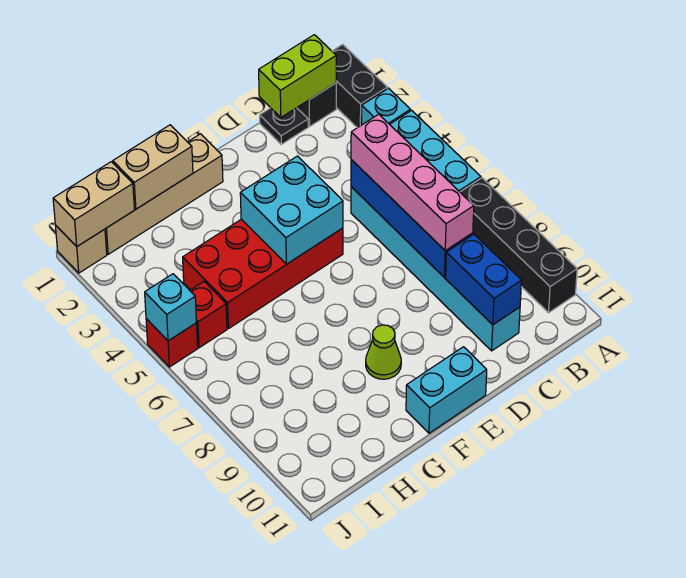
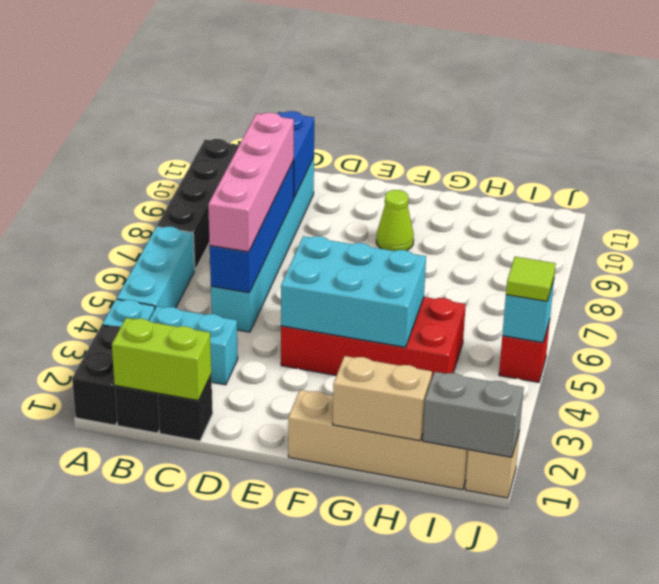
black 1x1 plate [260,108,308,144] -> black 1x1 brick [158,376,213,441]
cyan 2x2 brick [240,156,343,264] -> cyan 2x3 brick [281,236,426,347]
cyan 1x2 brick [406,347,487,433] -> cyan 1x2 brick moved to [149,306,238,385]
tan 1x2 brick [53,162,134,247] -> grey 1x2 brick [423,372,524,457]
red 1x1 brick [190,282,227,348] -> none
none -> lime 1x1 tile [506,257,556,301]

